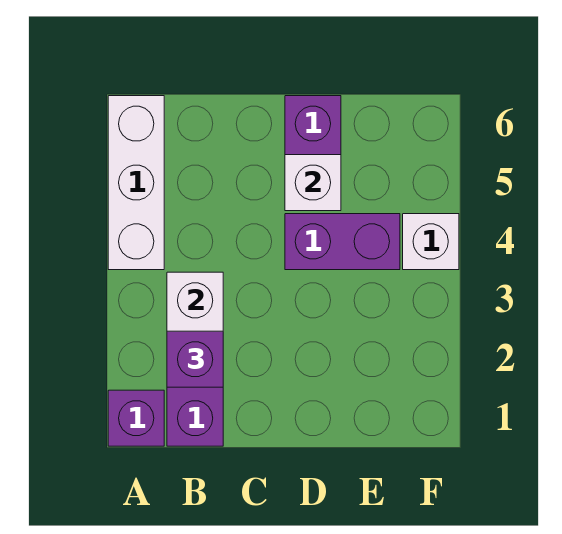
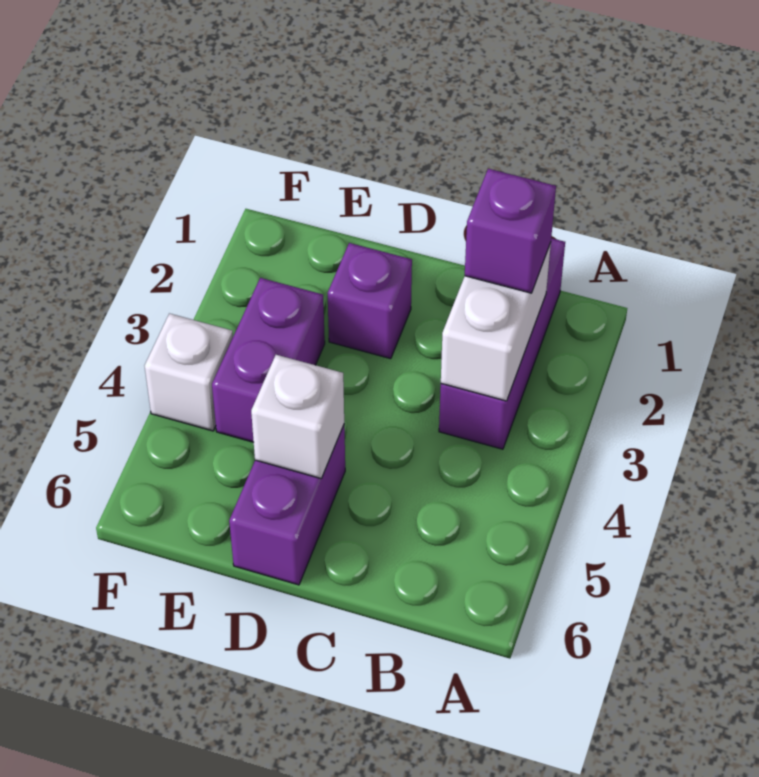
purple 1x1 brick [108,390,164,446] -> purple 1x1 brick moved to [328,243,412,359]
white 1x3 brick [108,96,164,270] -> none
purple 1x2 brick [285,214,400,270] -> purple 1x2 brick turned to [212,278,325,442]

